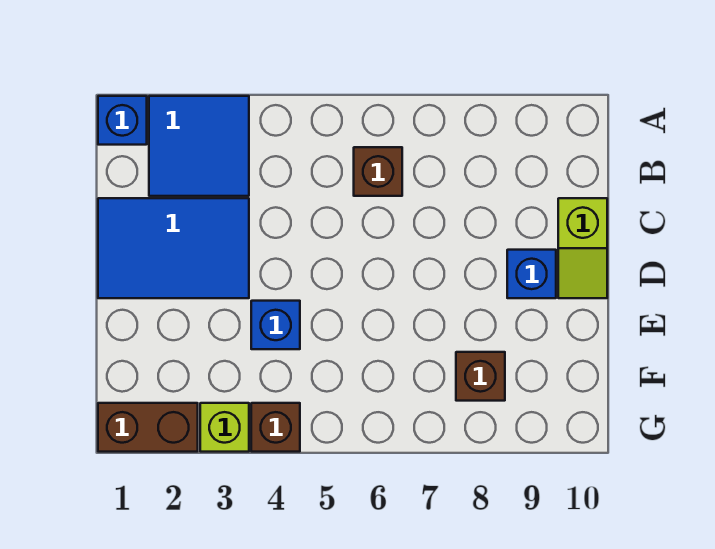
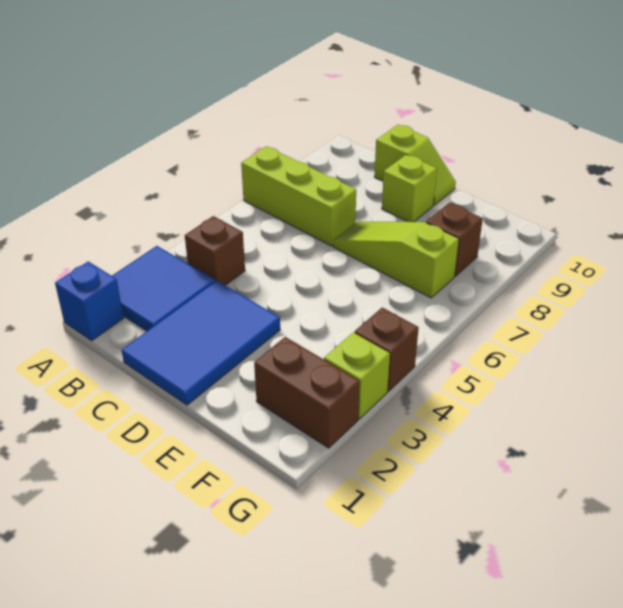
none -> lime 1x3 brick [241,146,356,246]
brown 1x1 brick [354,147,402,196] -> brown 1x1 brick moved to [185,216,245,285]
none -> lime 1x3 slope [333,222,459,298]
blue 1x1 brick [507,250,556,298] -> lime 1x1 brick [382,155,437,222]
blue 1x1 brick [251,301,300,349] -> none
brown 1x2 brick [98,403,198,452] -> brown 1x2 brick turned to [254,337,360,448]

